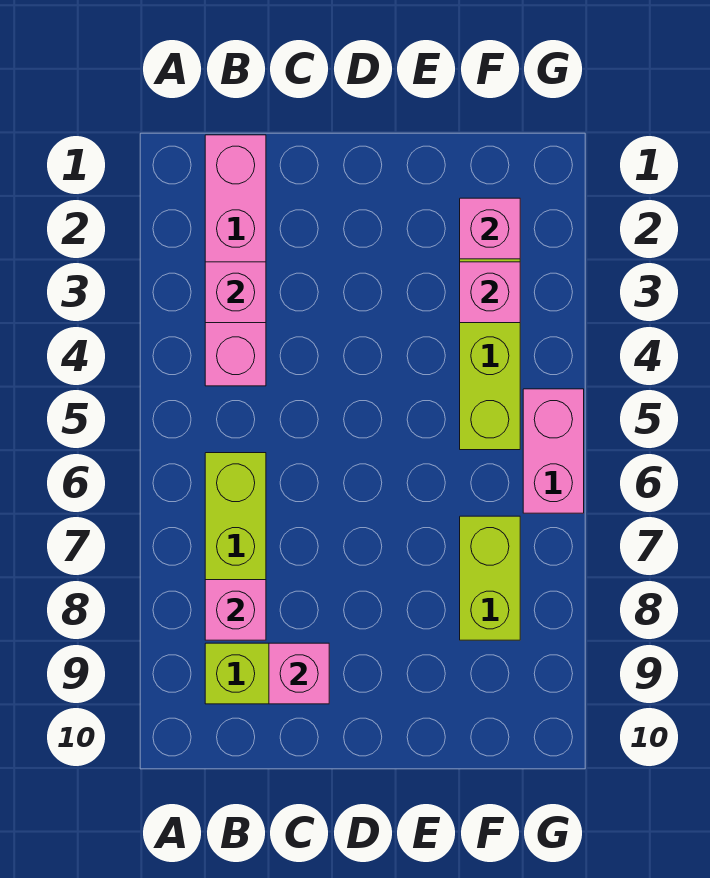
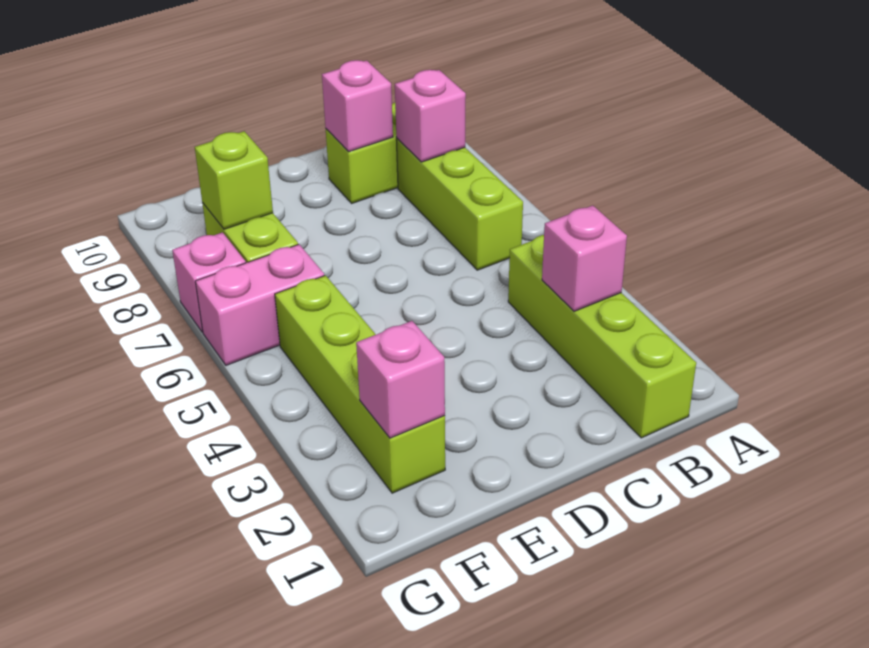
pink 1x4 brick [205,135,266,386] -> lime 1x4 brick [508,235,696,438]
pink 1x1 brick [460,262,520,323] -> pink 1x1 brick moved to [172,232,246,332]
none -> lime 1x1 brick [195,131,273,229]
pink 1x2 brick [523,389,584,513] -> pink 1x2 brick turned to [195,244,324,365]

